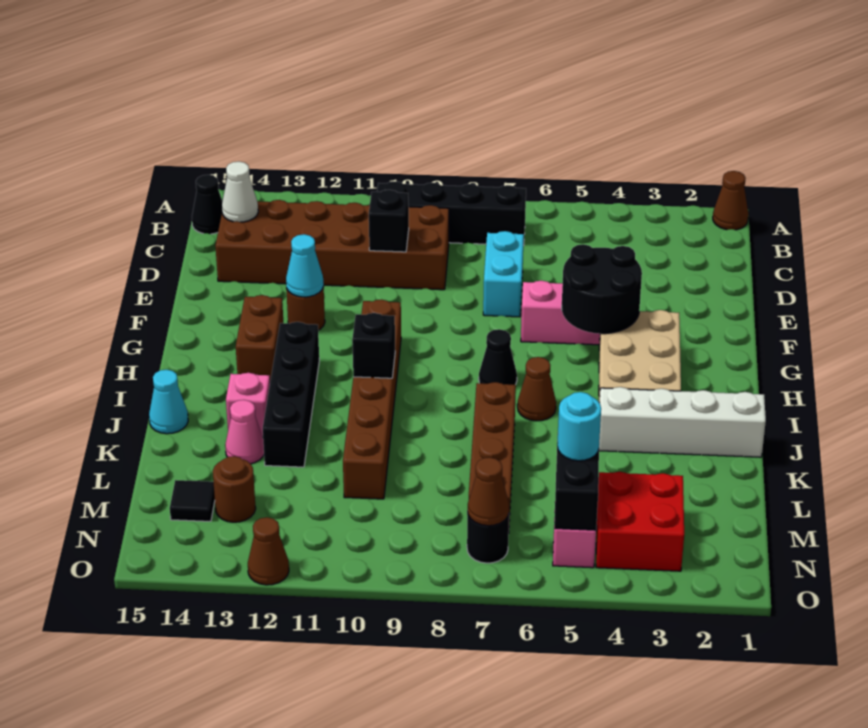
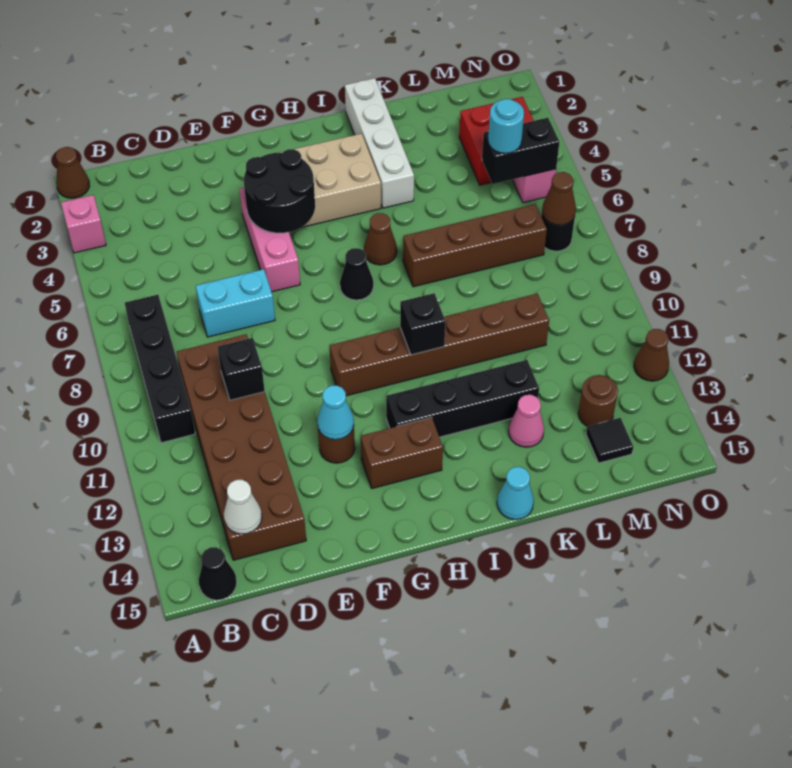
pink 1x1 brick [226,373,270,437] -> pink 1x1 brick moved to [61,195,106,253]

